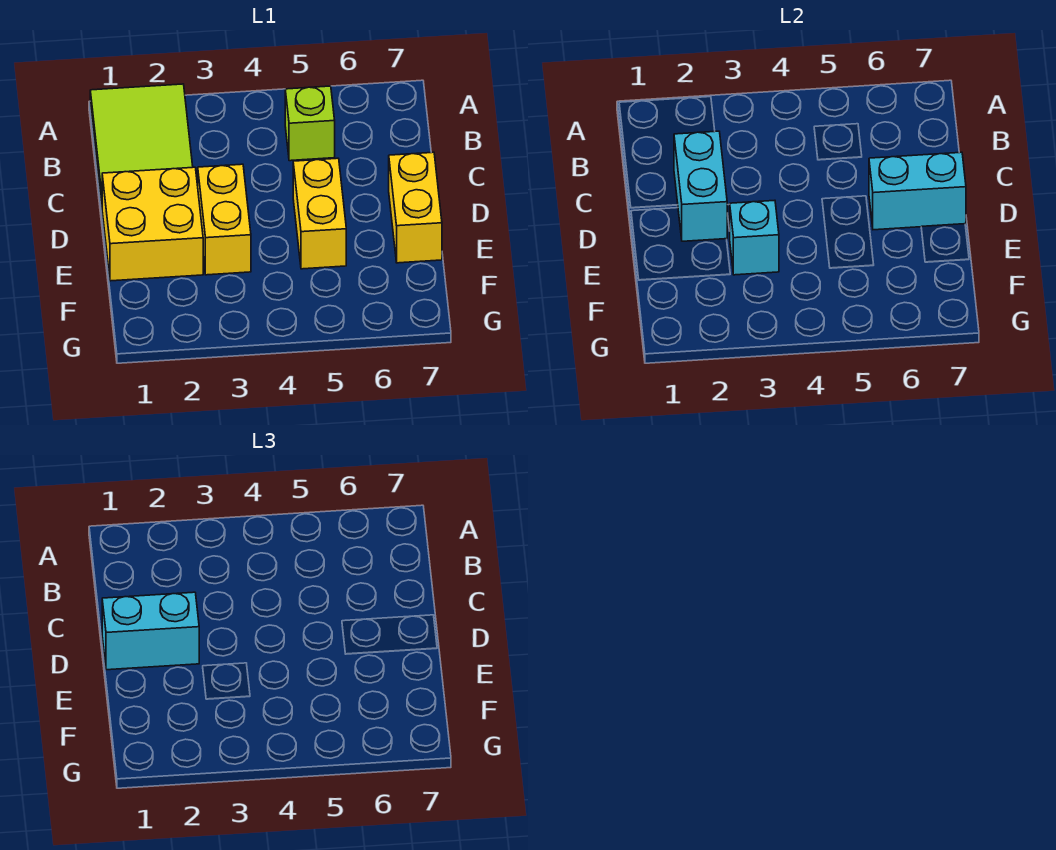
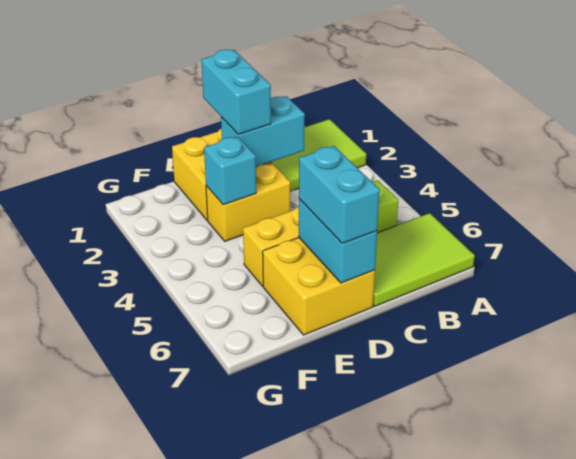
none -> lime 2x3 tile [373,213,475,306]
none -> cyan 1x2 brick [299,146,380,244]
yellow 1x2 brick [389,152,442,263] -> yellow 2x2 brick [263,238,375,335]

